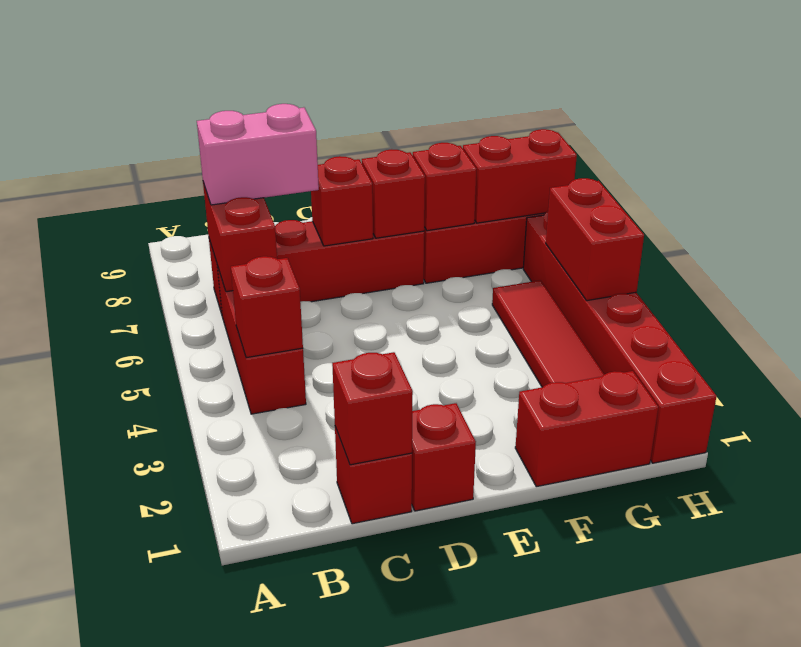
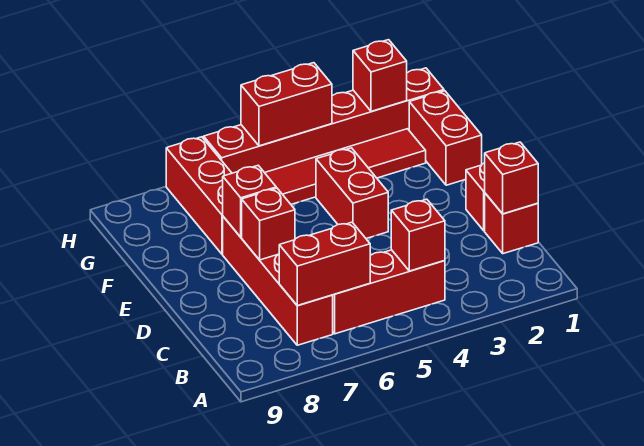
pink 1x2 brick [197,104,319,205] -> none
red 1x1 brick [413,143,476,231] -> red 1x1 brick moved to [353,40,407,111]
red 1x2 brick [463,129,577,223] -> red 1x2 brick moved to [316,148,388,238]

